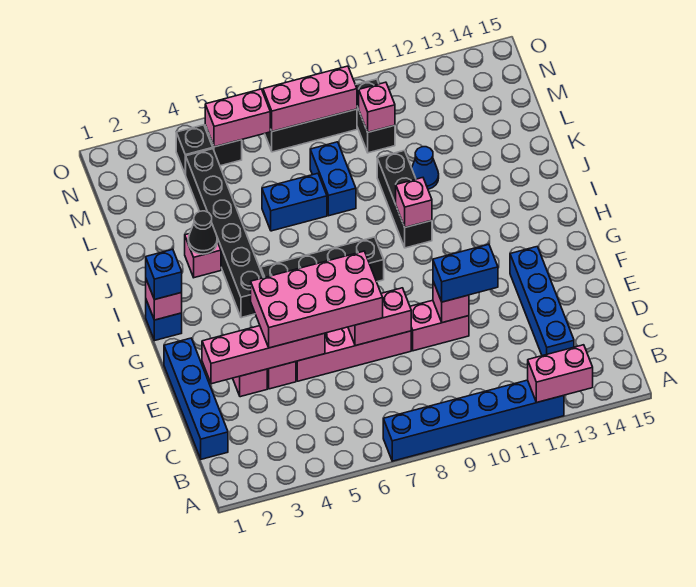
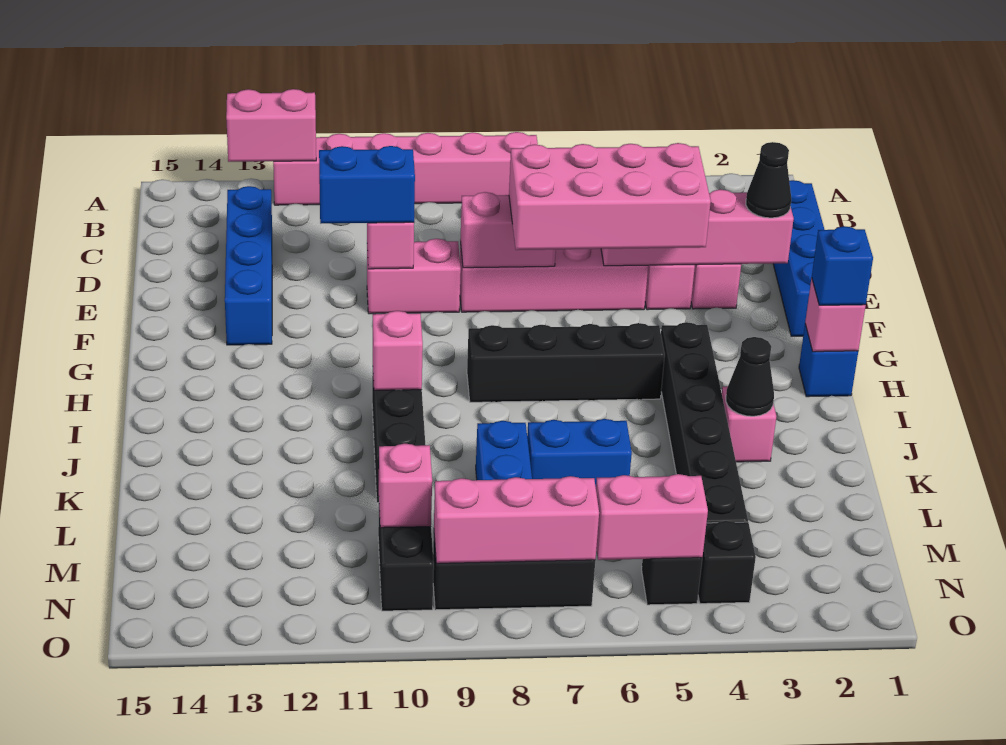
blue 1x6 brick [383,380,564,461] -> pink 1x6 brick [273,132,538,205]
none -> black 1x1 cone [746,142,791,218]
blue 1x1 cone [412,147,439,189] -> none

